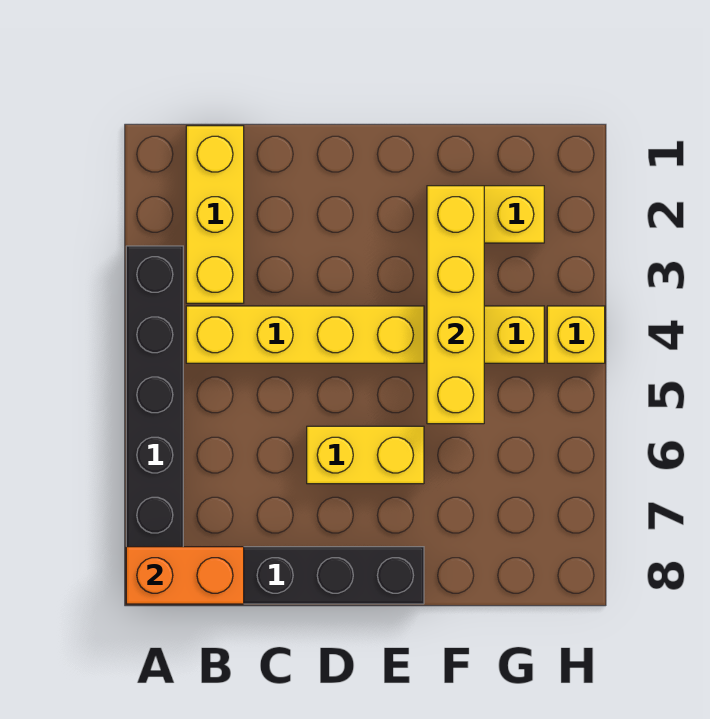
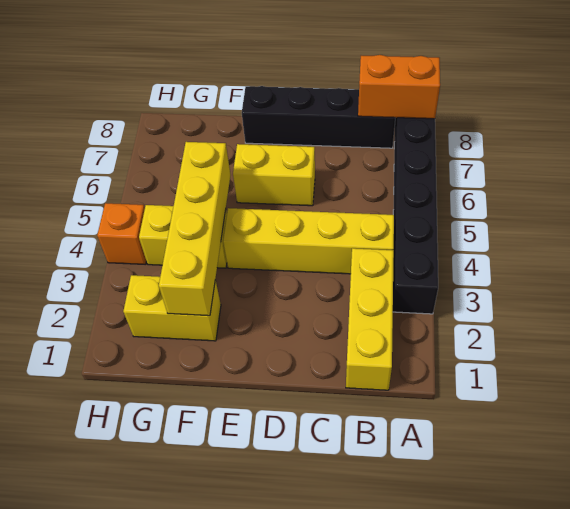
yellow 1x1 brick [547,306,605,363] -> orange 1x1 brick [97,203,146,265]

